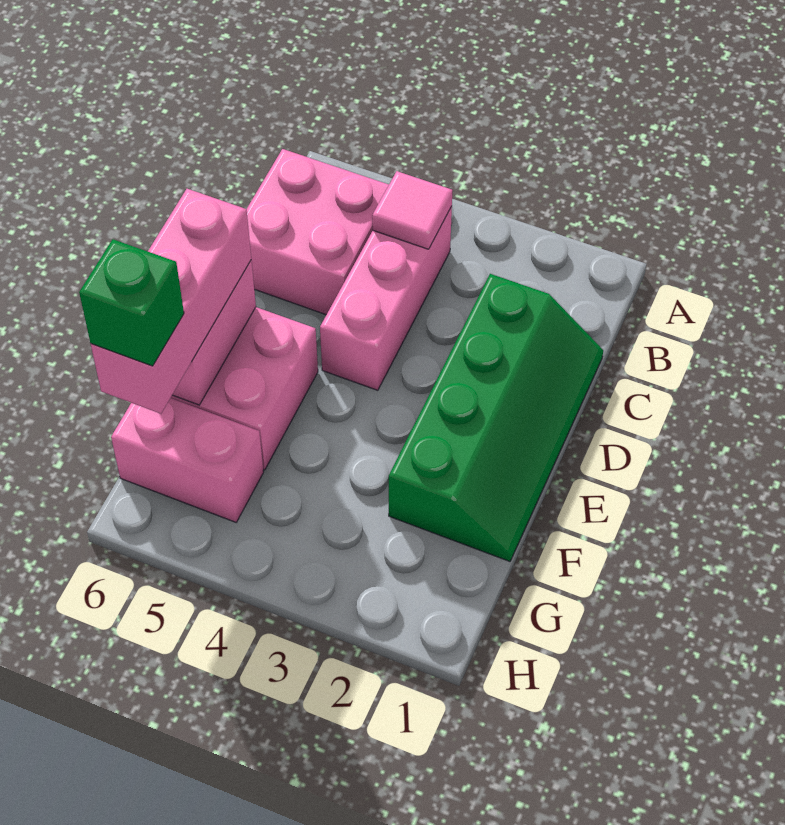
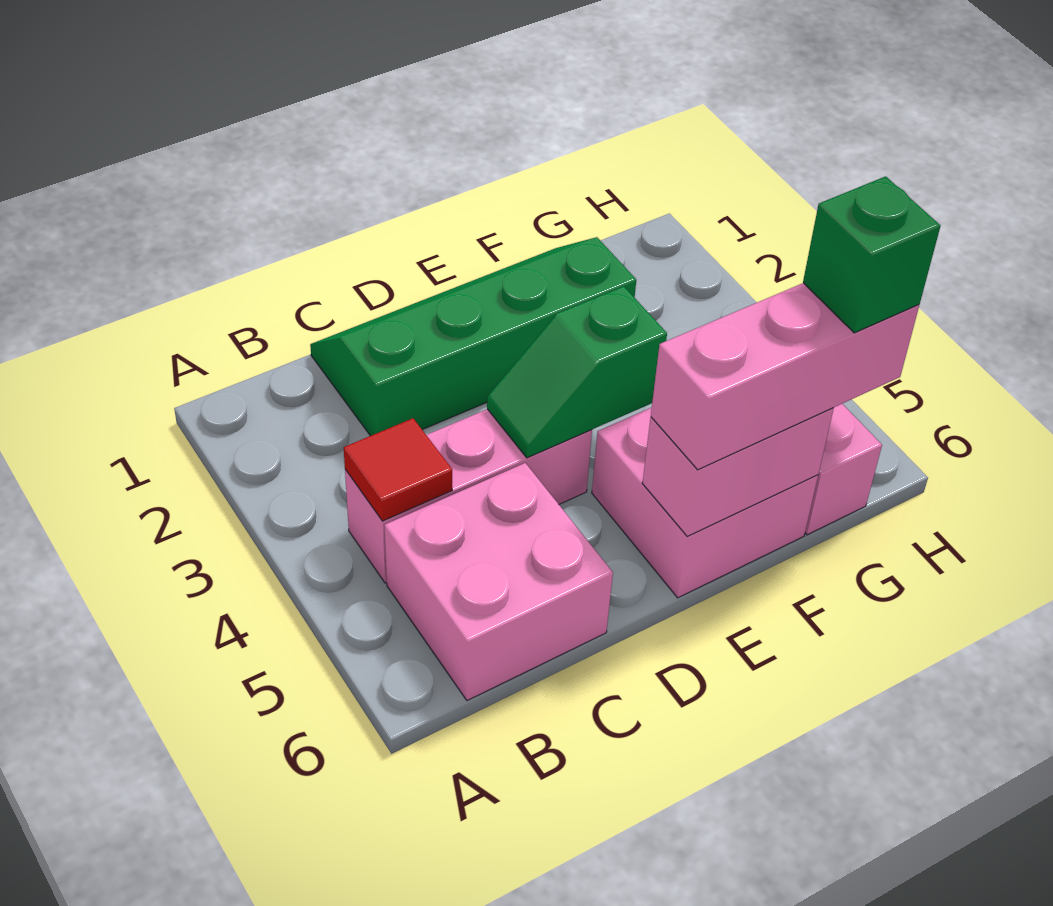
pink 1x1 tile [372,171,453,249] -> red 1x1 tile [344,418,452,521]
none -> green 1x2 slope [487,286,667,458]

